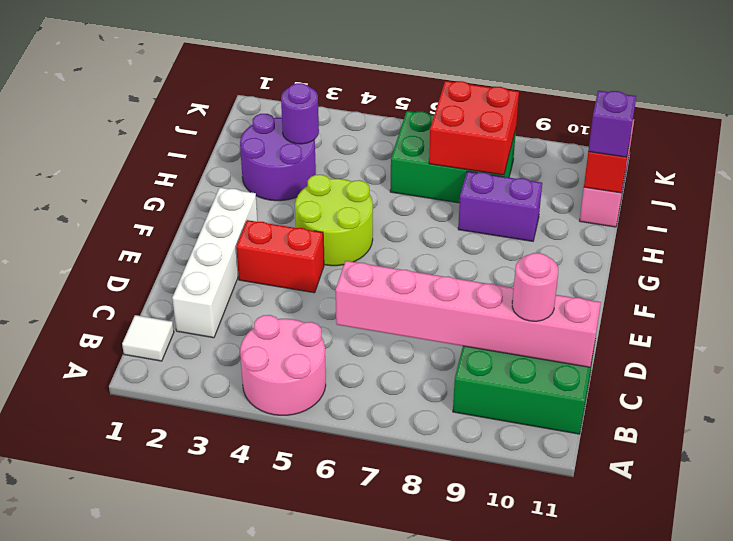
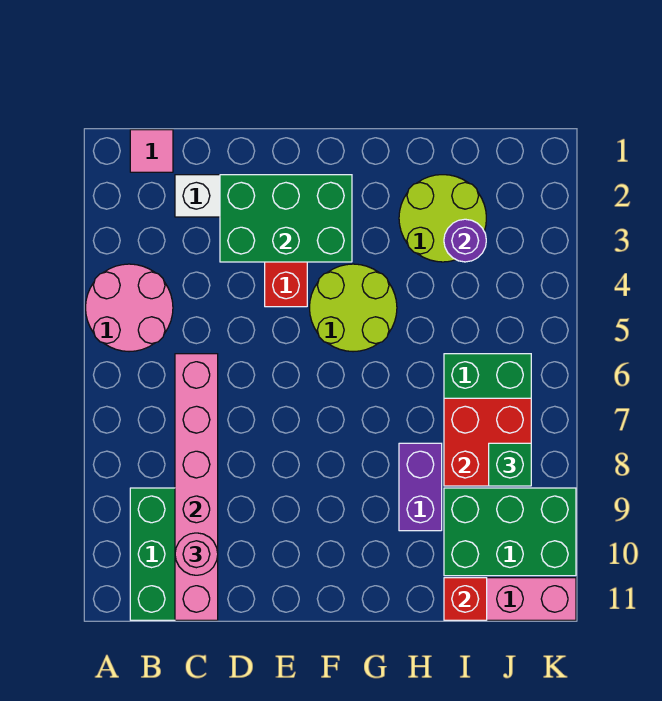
white 1x1 tile [122,315,174,361] -> pink 1x1 tile [130,130,173,172]
none -> green 2x3 brick [220,175,352,262]
purple 2x2 round brick [240,114,316,201] -> lime 2x2 round brick [399,175,486,262]
none -> green 2x3 brick [444,488,576,576]
purple 1x1 brick [588,91,636,157] -> none
none -> green 1x1 brick [489,443,531,486]

